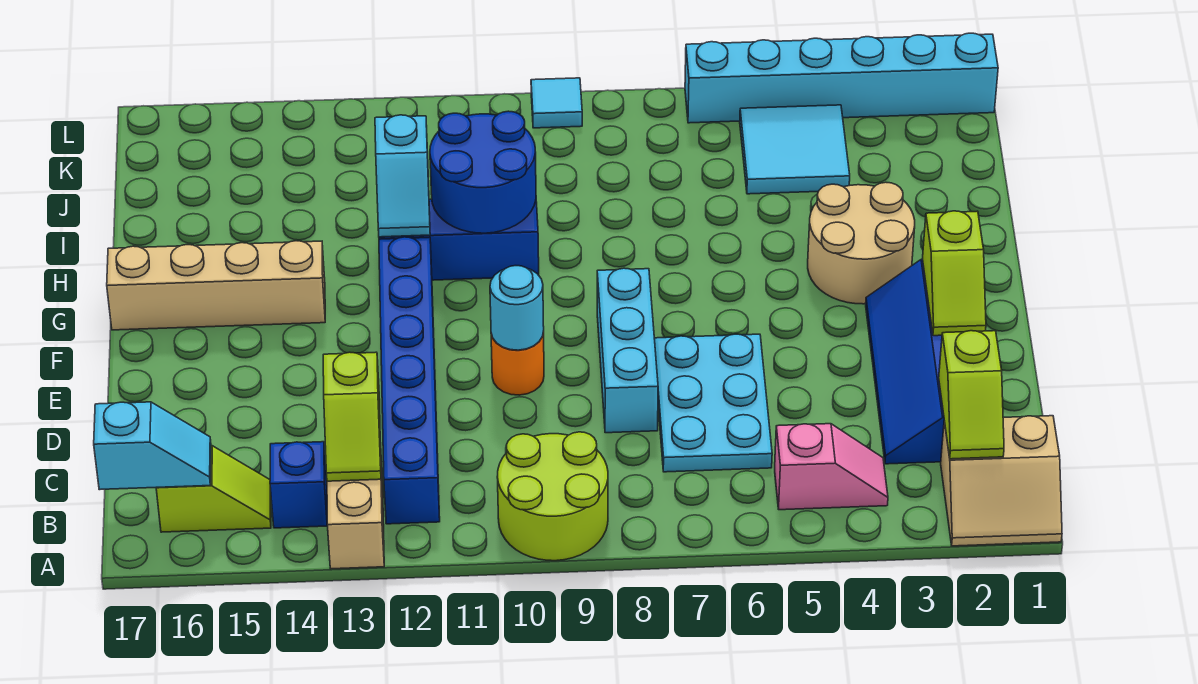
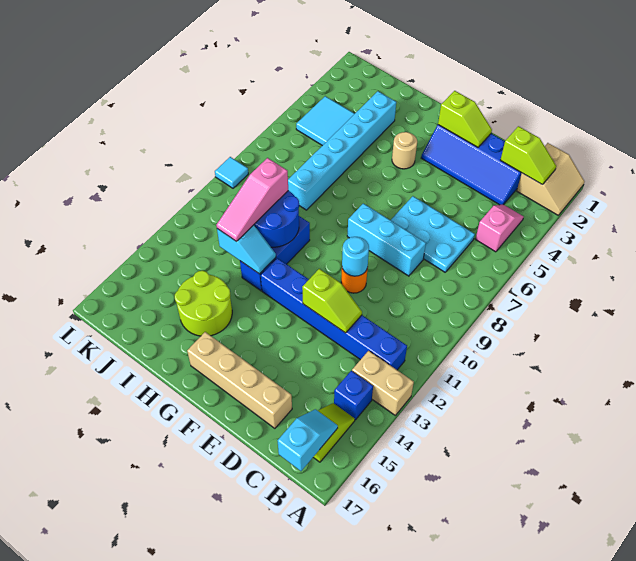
lime 2x2 round brick [497,432,608,561] -> lime 2x2 round brick moved to [174,271,232,336]
lime 1x2 slope [323,352,381,481] -> lime 1x2 slope moved to [302,269,362,333]
tan 2x2 round brick [808,182,915,304] -> tan 1x1 round brick [392,132,417,169]
tan 1x4 brick [107,241,325,330] -> tan 1x4 brick turned to [187,332,292,428]
none -> pink 1x3 slope [216,158,288,242]
cyan 1x6 brick [685,33,998,123] -> cyan 1x6 brick moved to [288,91,396,210]

